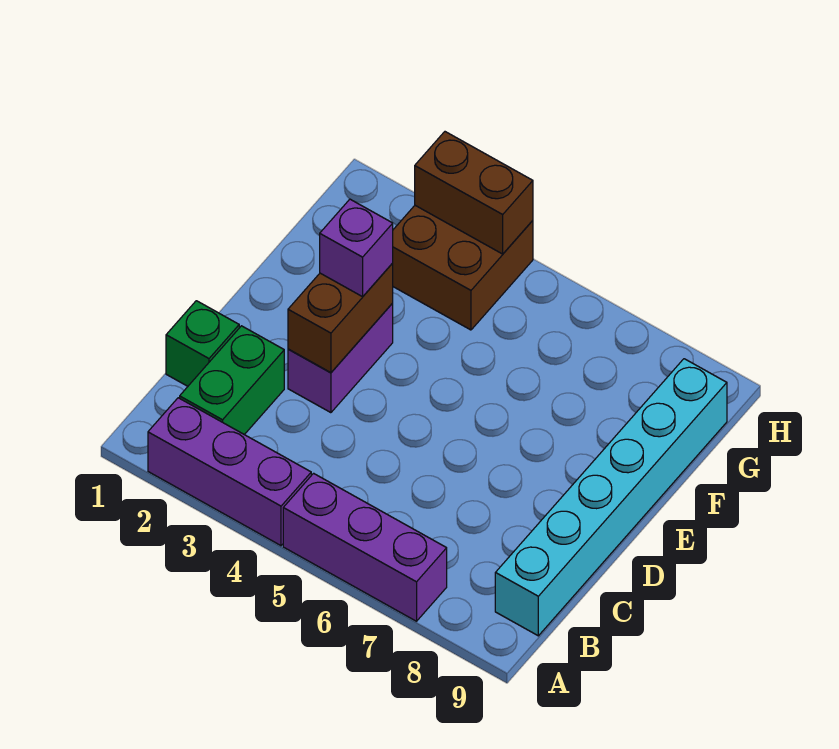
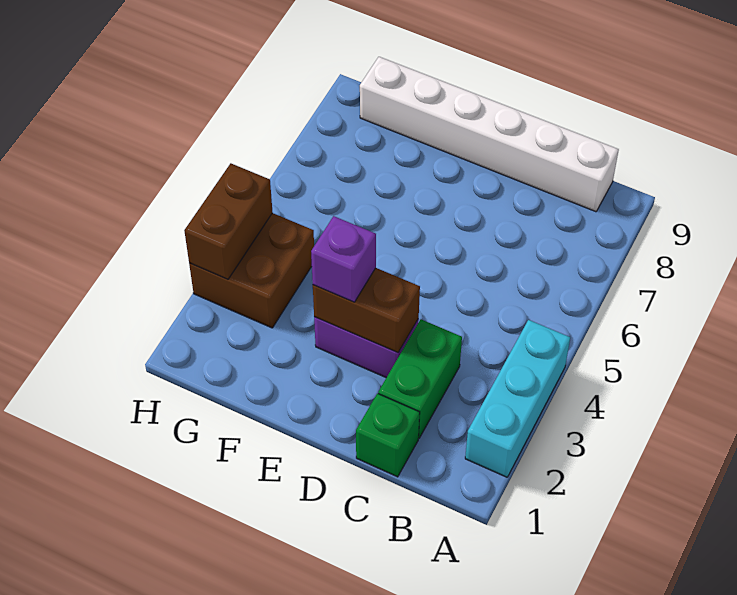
purple 1x3 brick [148,398,311,546] -> cyan 1x3 brick [465,320,570,477]
purple 1x3 brick [283,473,447,621] -> none
green 1x2 brick [180,326,284,435] -> green 1x2 brick turned to [378,319,462,438]
cyan 1x6 brick [495,359,727,636] -> white 1x6 brick [360,57,619,212]

